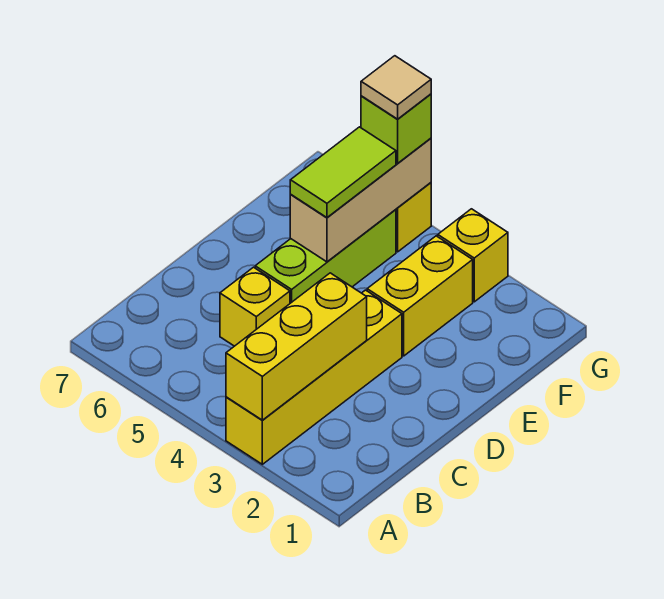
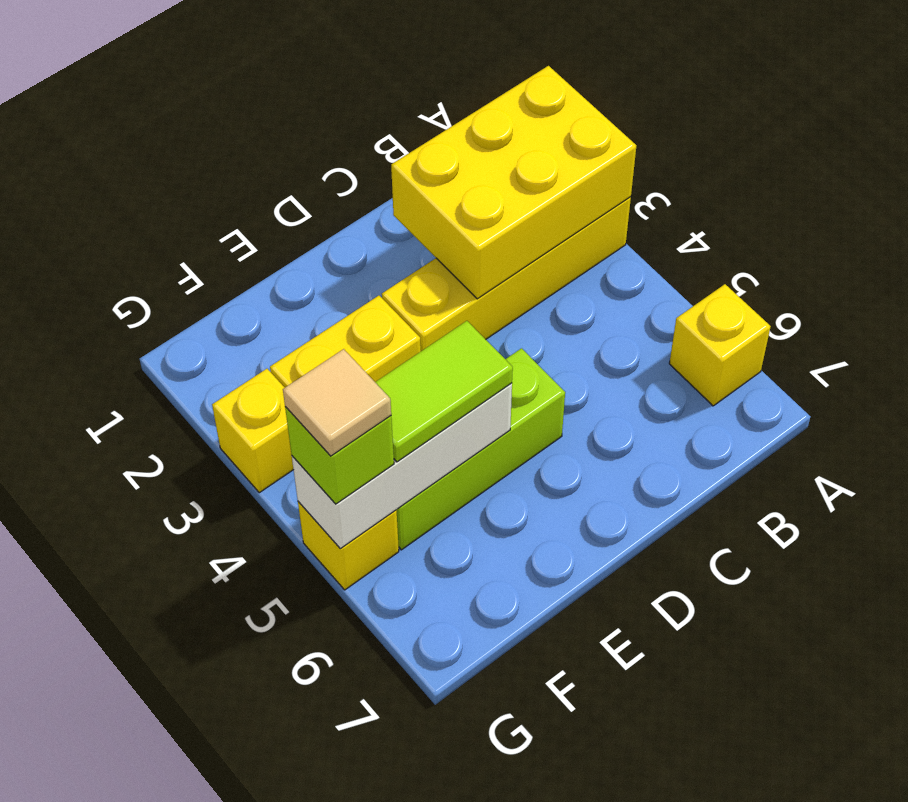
yellow 1x3 brick [226,273,367,420] -> yellow 2x3 brick [391,66,636,299]
yellow 1x1 brick [220,267,290,346] -> yellow 1x1 brick moved to [669,284,771,406]
tan 1x3 brick [290,138,431,262] -> white 1x3 brick [292,383,512,549]

